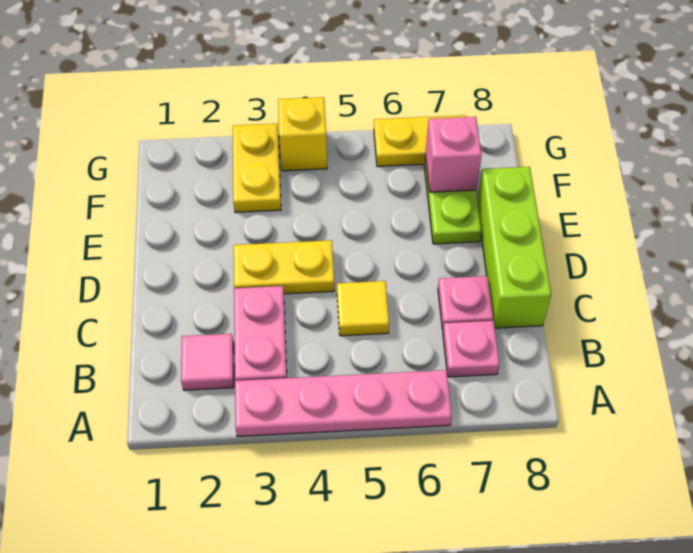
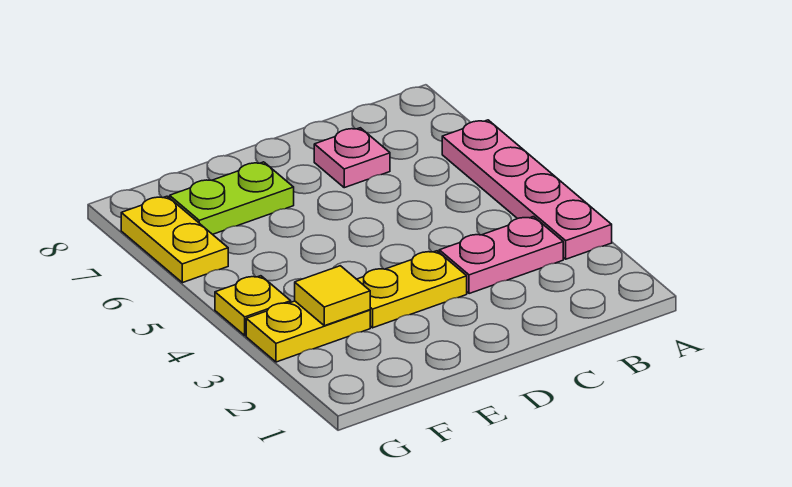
pink 1x1 tile [181,334,234,390] -> none
pink 1x1 plate [443,321,500,377] -> none
yellow 1x1 tile [337,281,389,336] -> yellow 1x1 tile moved to [295,266,370,326]
lime 1x3 brick [477,167,551,328] -> none
yellow 1x2 plate [234,240,334,294] -> yellow 1x2 plate turned to [357,251,467,328]
pink 1x1 brick [425,117,482,192] -> none
yellow 1x1 brick [278,97,327,171] -> yellow 1x1 plate [215,276,291,335]

